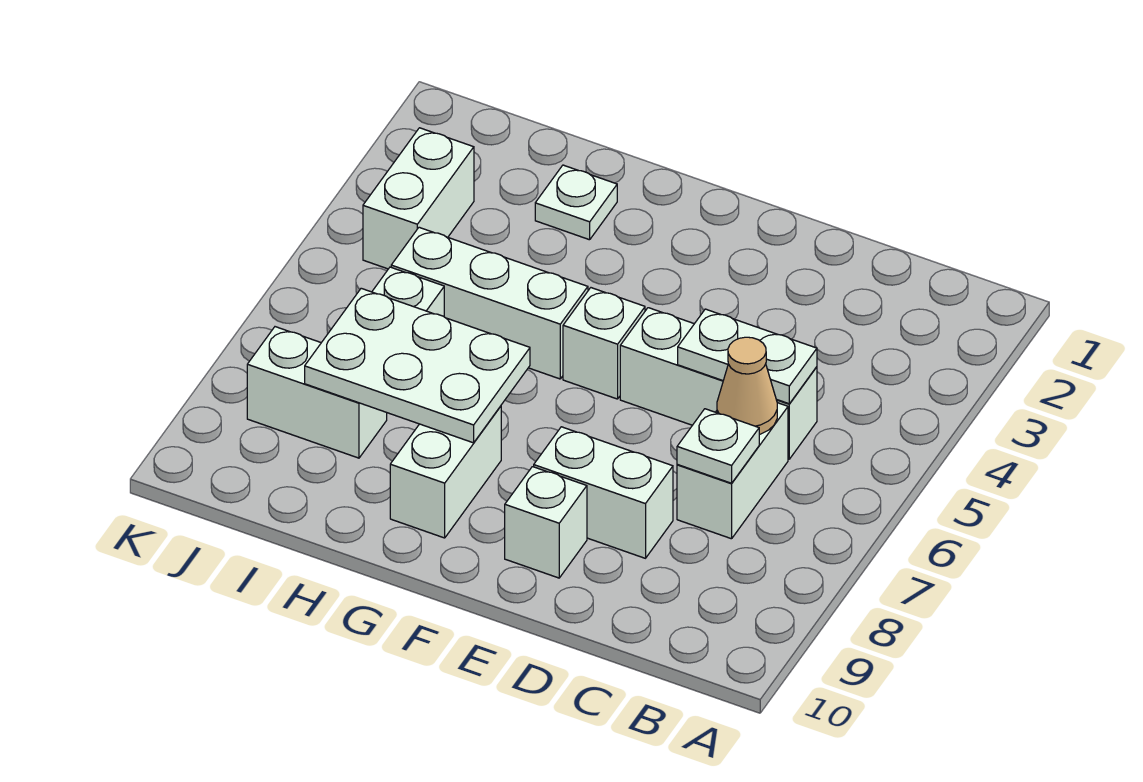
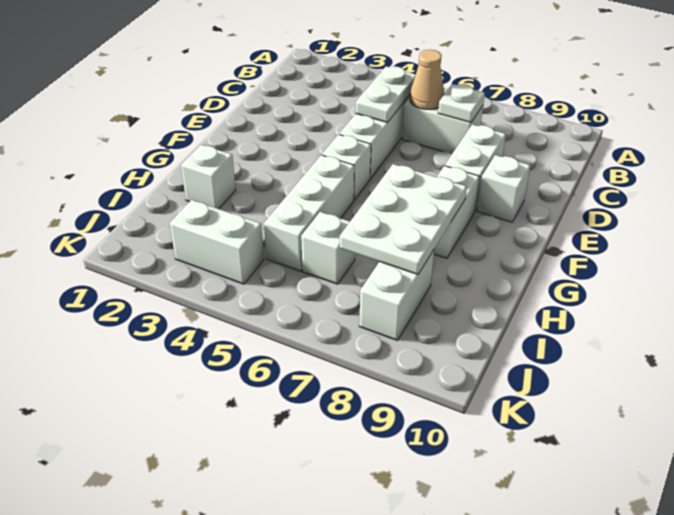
white 1x2 brick [390,406,501,538] -> white 1x2 brick turned to [434,166,480,258]
white 1x1 plate [535,165,617,240] -> white 1x1 brick [181,145,236,209]

